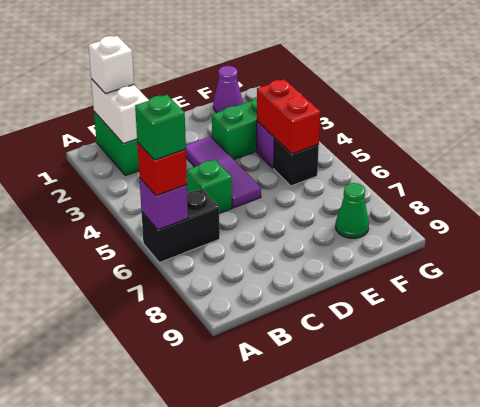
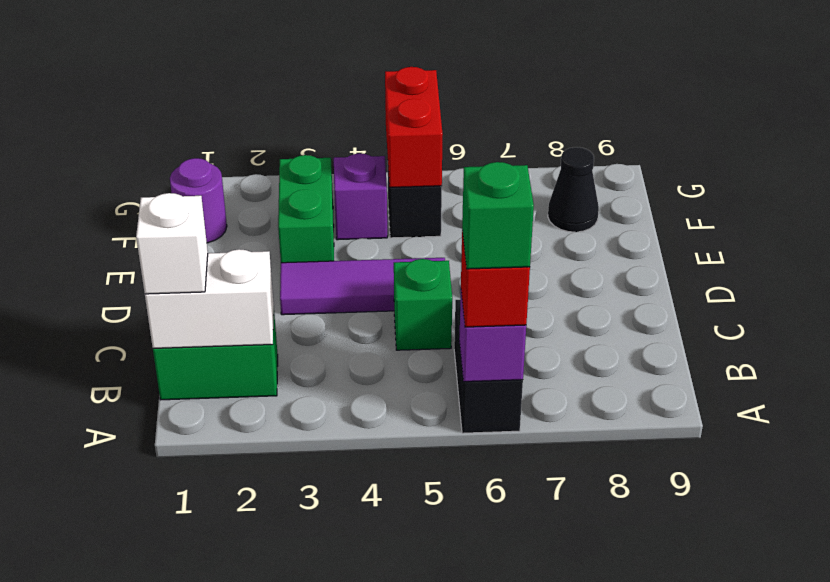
purple 1x1 cone [213,66,243,113] -> purple 1x1 round brick [170,158,227,243]
red 1x2 brick [257,79,320,154] -> red 1x2 brick turned to [385,67,443,188]
green 1x1 cone [336,183,369,238] -> black 1x1 cone [548,147,599,232]

